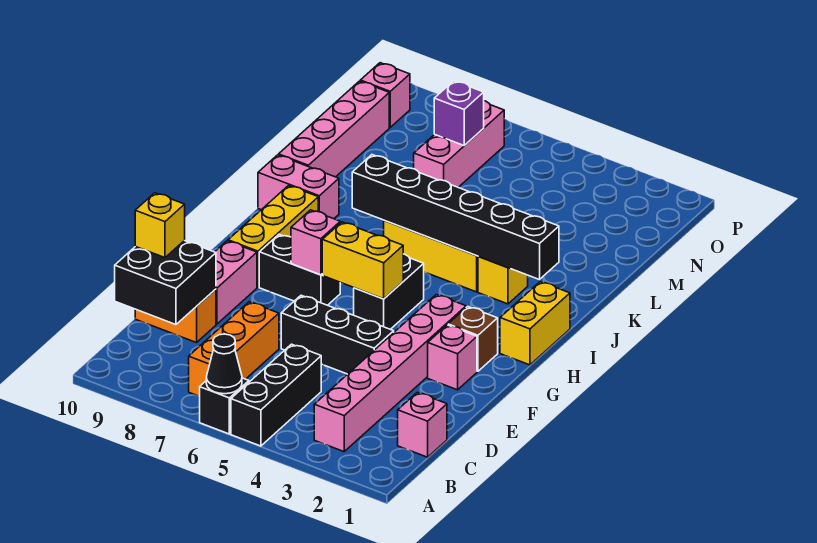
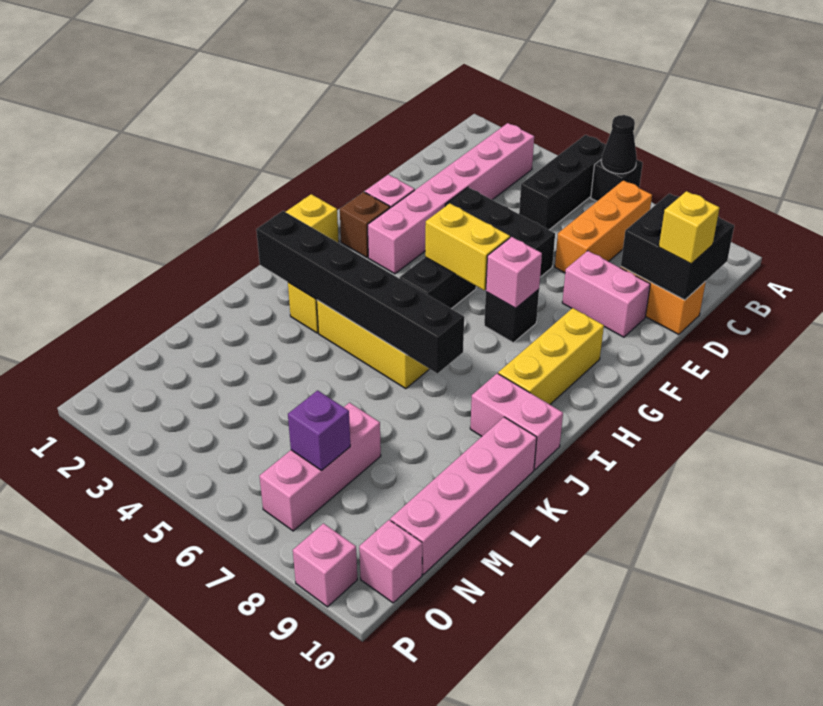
pink 1x1 brick [398,392,447,457] -> pink 1x1 brick moved to [293,523,357,607]
pink 1x2 brick [215,241,257,324] -> pink 1x2 brick turned to [562,251,650,337]
black 1x2 brick [259,234,340,305] -> black 1x1 brick [484,289,539,343]

